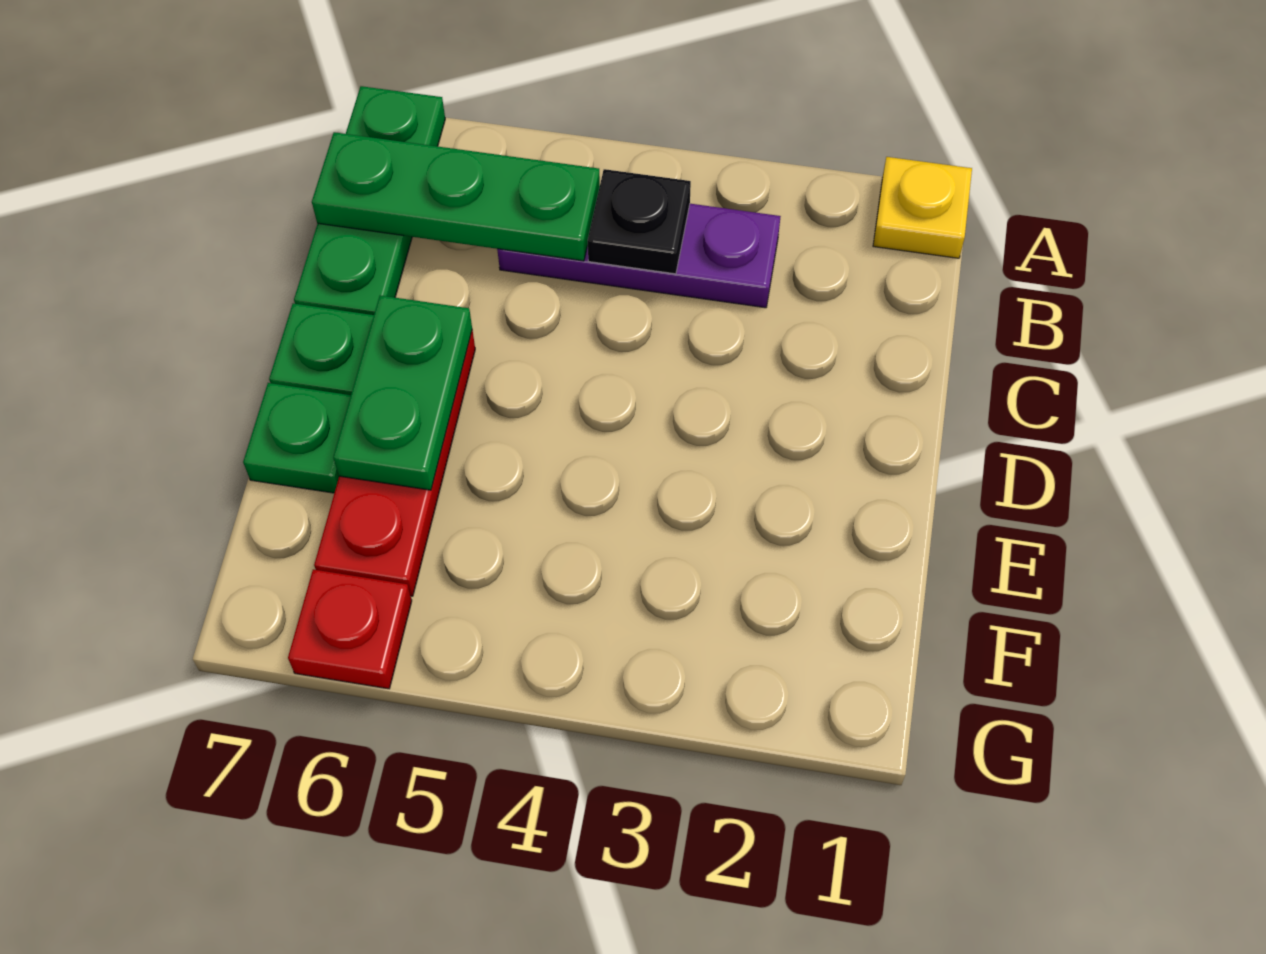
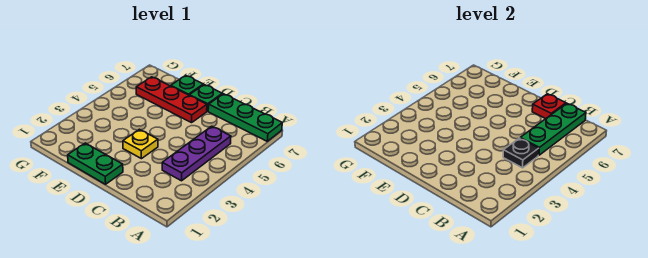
yellow 1x1 plate [873,157,972,258] -> yellow 1x1 plate moved to [123,129,158,159]
green 1x2 plate [333,295,472,490] -> green 1x2 plate moved to [68,143,123,184]
red 1x1 plate [288,569,412,689] -> red 1x1 plate moved to [532,94,566,119]

